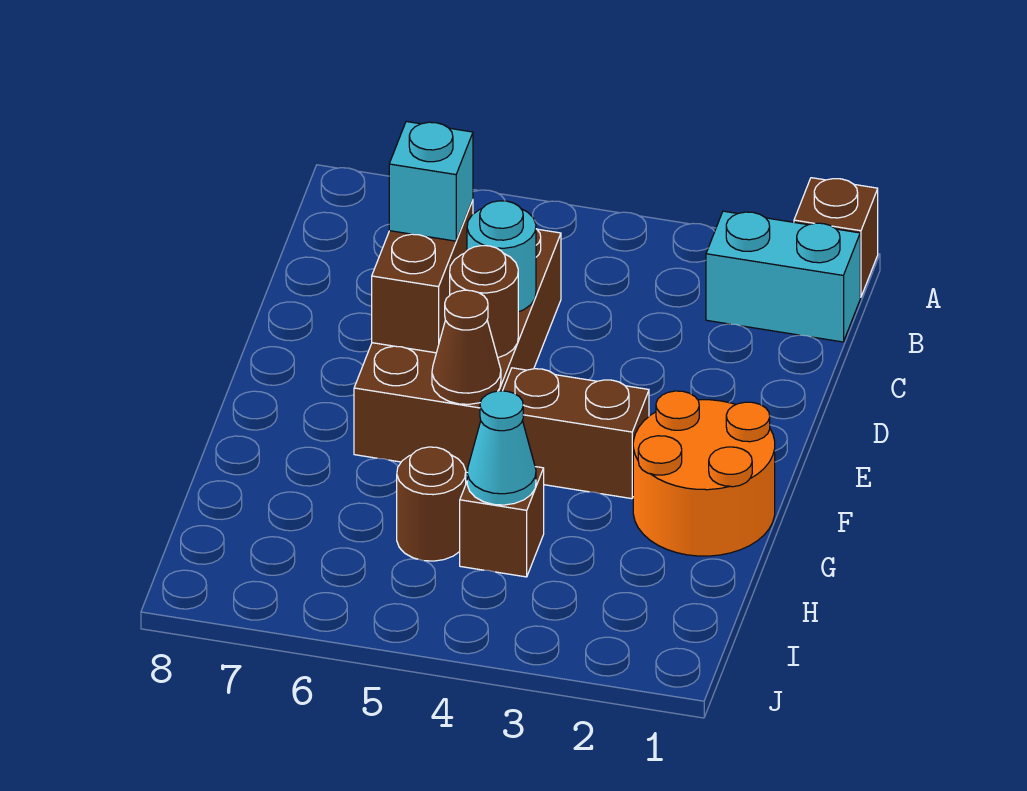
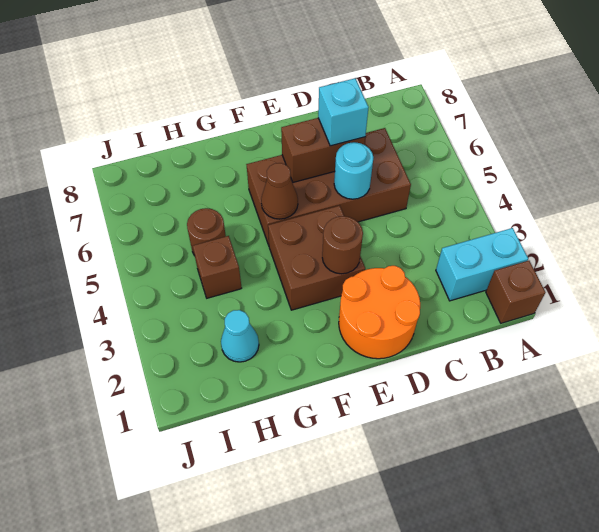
cyan 1x2 brick [706,211,860,342] -> cyan 1x2 brick turned to [436,228,528,301]
brown 1x1 round brick [450,246,518,358] -> brown 1x1 round brick moved to [322,216,363,274]
orange 2x2 round brick [633,391,775,556] -> orange 2x2 round brick moved to [339,266,420,359]
brown 1x2 brick [503,368,649,499] -> brown 2x2 brick [268,206,365,310]
cyan 1x1 cone [467,391,536,505] -> cyan 1x1 cone moved to [221,310,259,362]

